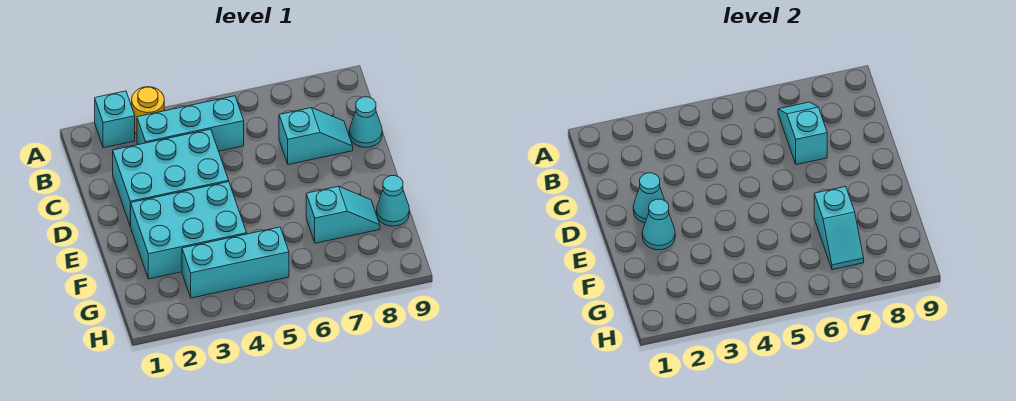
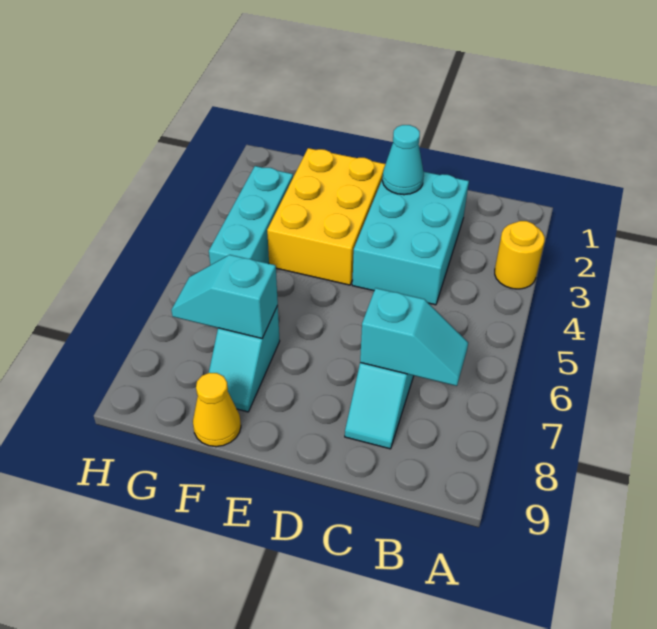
cyan 1x1 brick [95,91,135,148] -> none
cyan 1x3 brick [137,96,244,151] -> none
cyan 1x1 cone [349,97,382,148] -> none
cyan 2x3 brick [130,182,247,279] -> yellow 2x3 brick [267,148,385,285]
cyan 1x1 cone [642,199,675,250] -> none
cyan 1x1 cone [377,176,409,226] -> yellow 1x1 cone [193,373,241,447]

